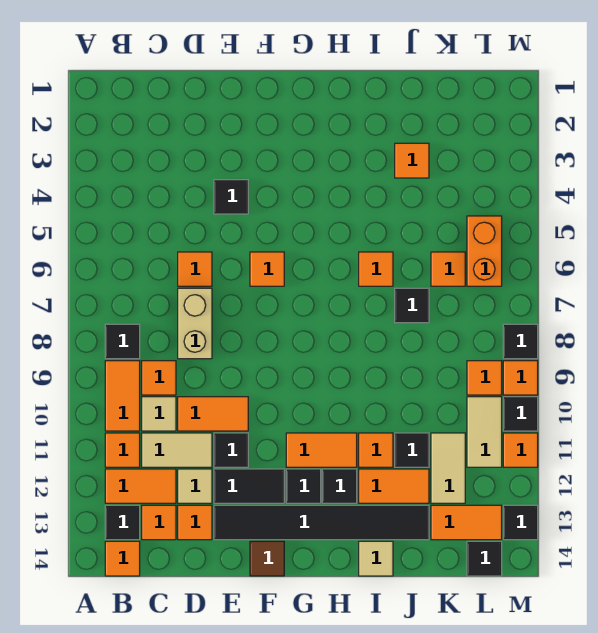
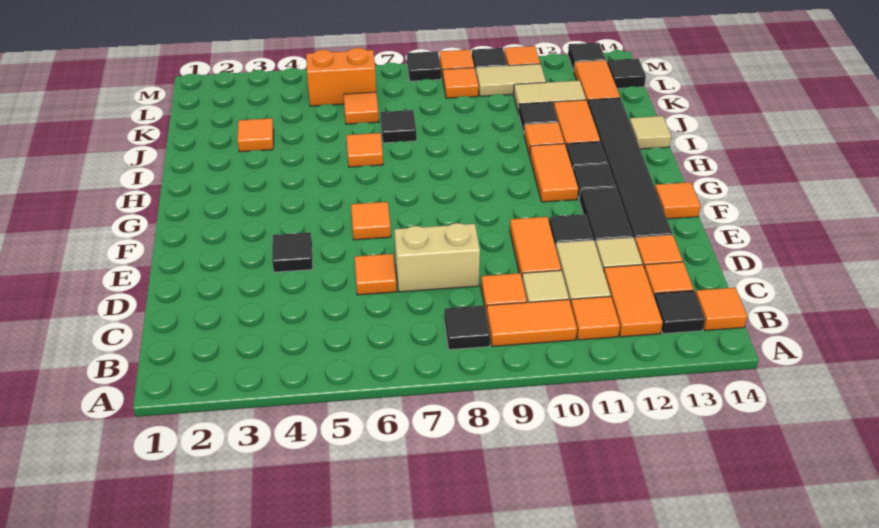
brown 1x1 tile [250,541,284,576] -> orange 1x1 tile [655,182,701,219]

